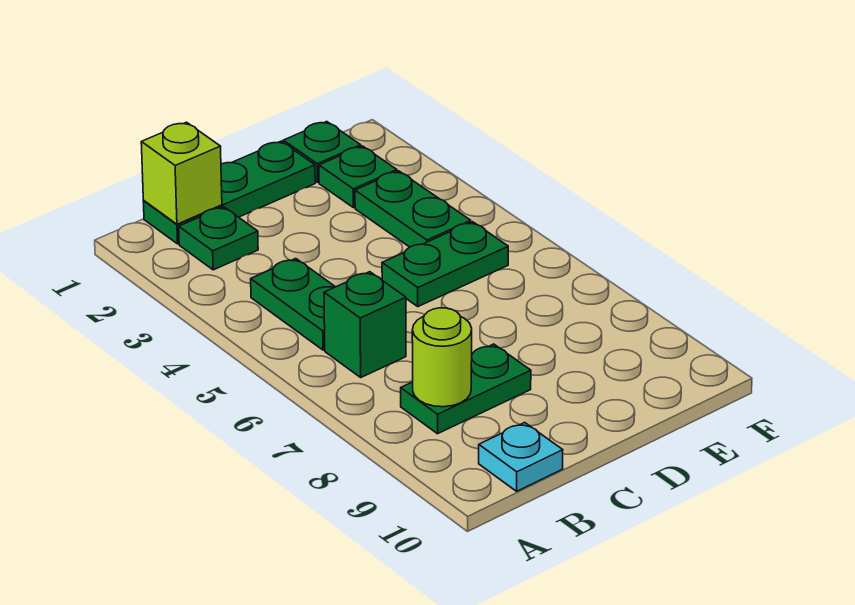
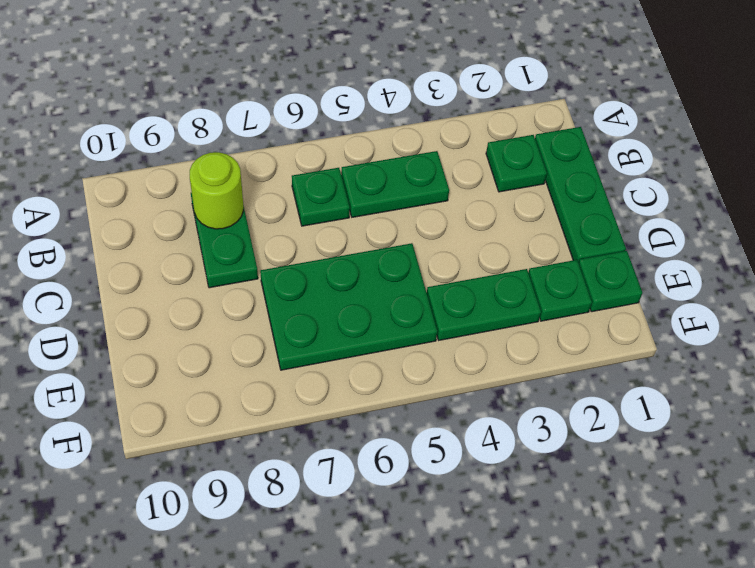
lime 1x1 brick [141,122,222,224] -> none
green 1x1 brick [324,272,406,377] -> green 1x1 plate [292,168,350,226]
cyan 1x1 plate [479,422,563,491] -> none
green 1x2 plate [382,222,508,307] -> green 2x3 plate [260,243,437,370]

